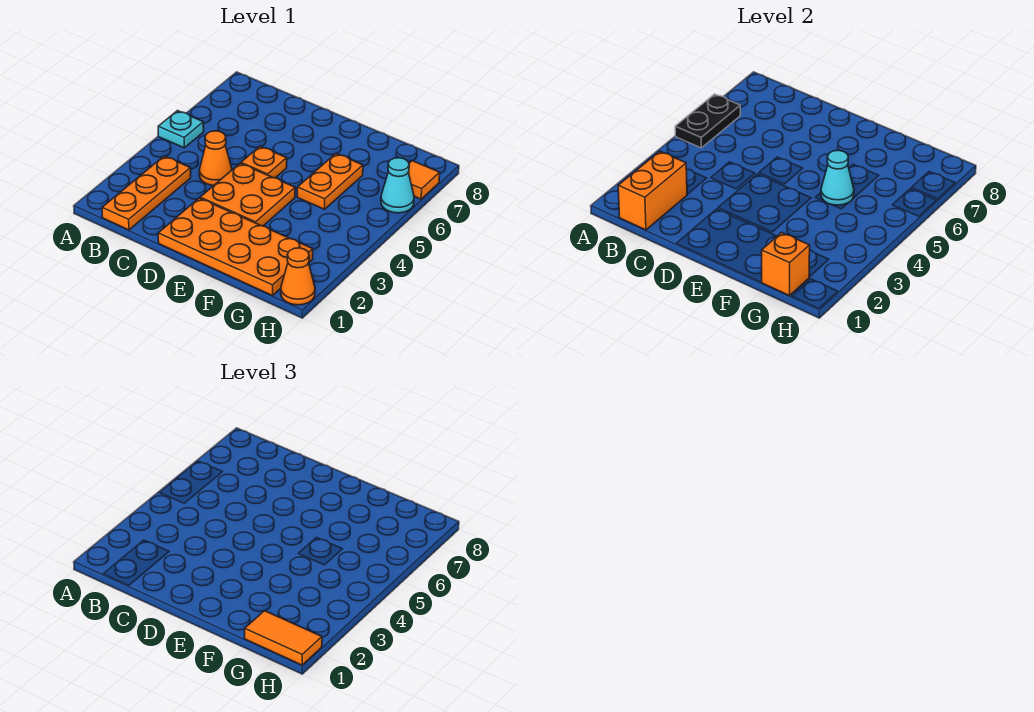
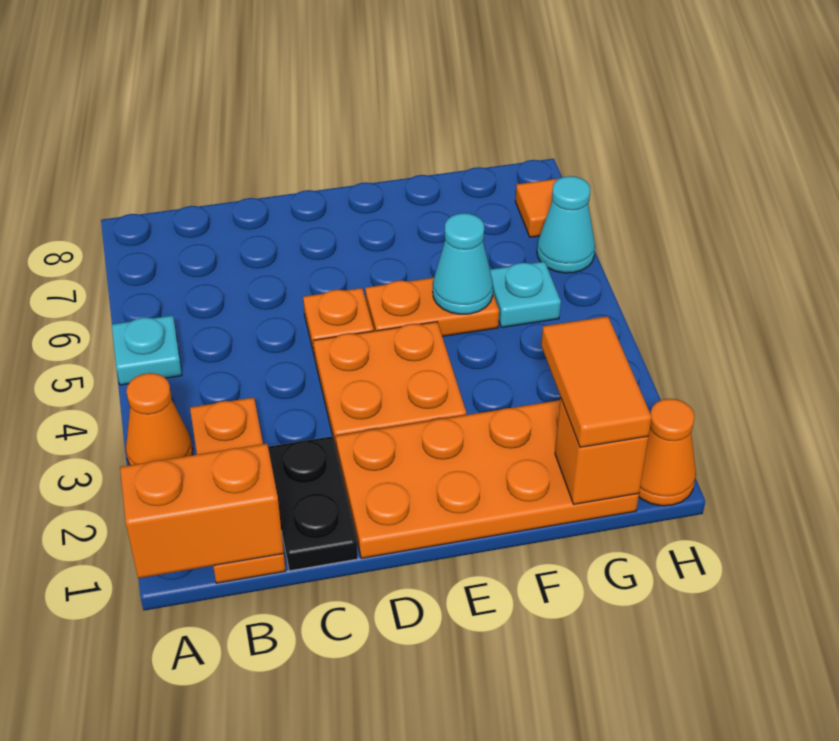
black 1x2 plate [675,94,740,148] -> black 1x2 plate moved to [268,436,358,571]
orange 1x2 brick [618,151,687,230] -> orange 1x2 brick turned to [120,444,284,578]
orange 1x1 cone [199,131,232,185] -> orange 1x1 cone moved to [126,373,193,465]
orange 1x2 plate [297,154,363,209] -> orange 1x2 plate turned to [365,278,499,336]
orange 1x2 tile [245,611,322,665] -> orange 1x2 tile turned to [541,316,652,447]
none -> cyan 1x1 plate [490,261,561,327]

